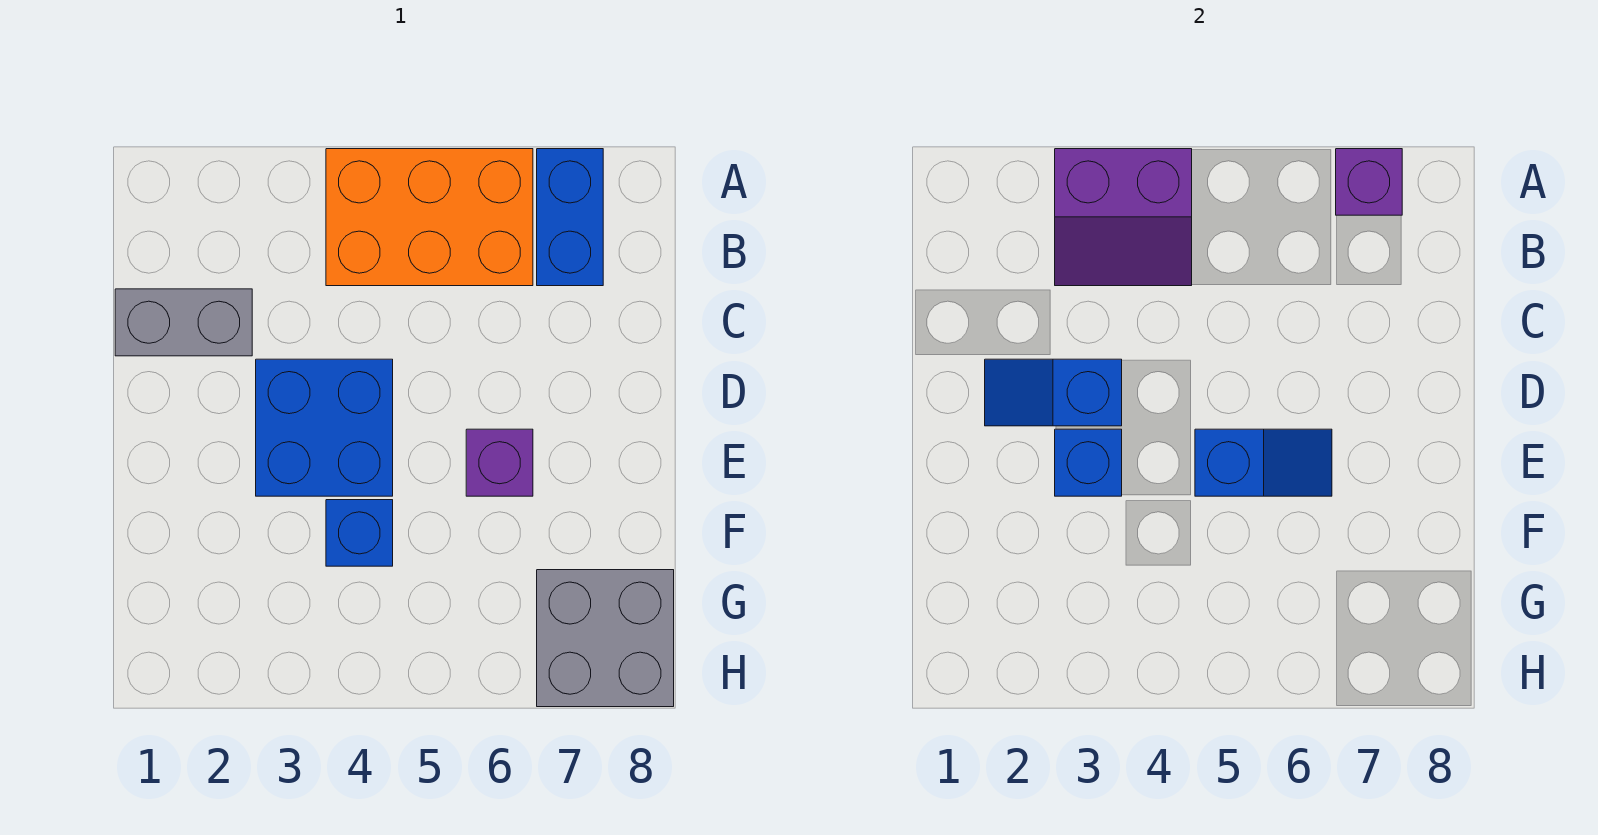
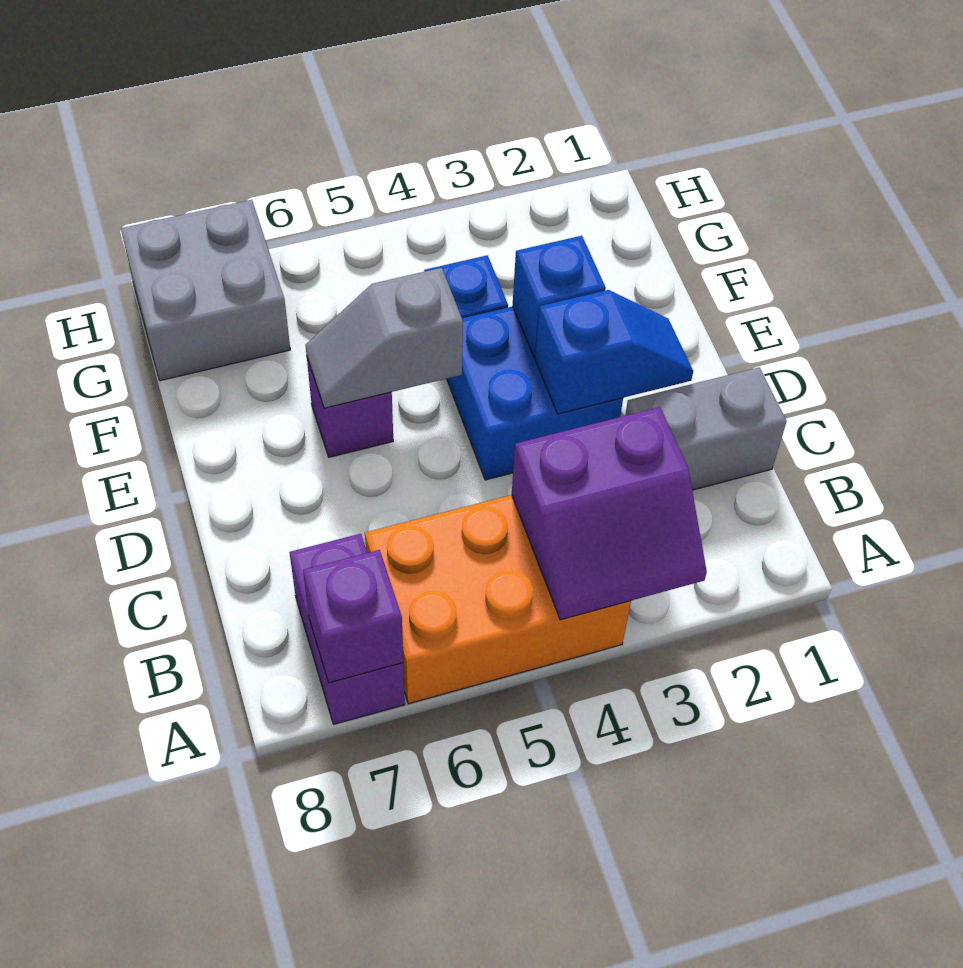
purple 2x2 slope [1055,149,1192,286] -> purple 2x2 slope turned to [512,407,707,620]
blue 1x2 brick [537,149,603,286] -> purple 1x2 brick [289,534,405,724]
blue 1x2 slope [1195,429,1332,496] -> grey 1x2 slope [306,268,463,408]

